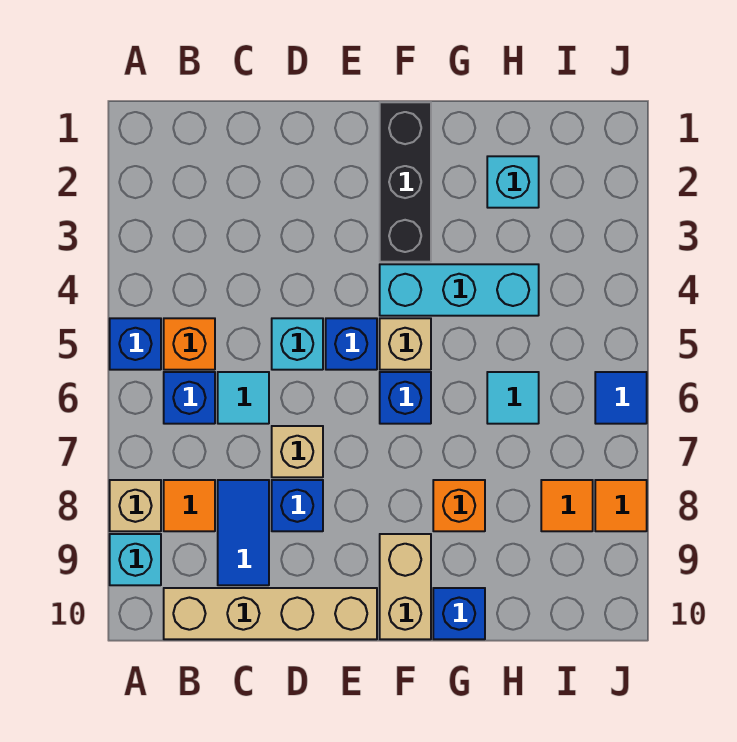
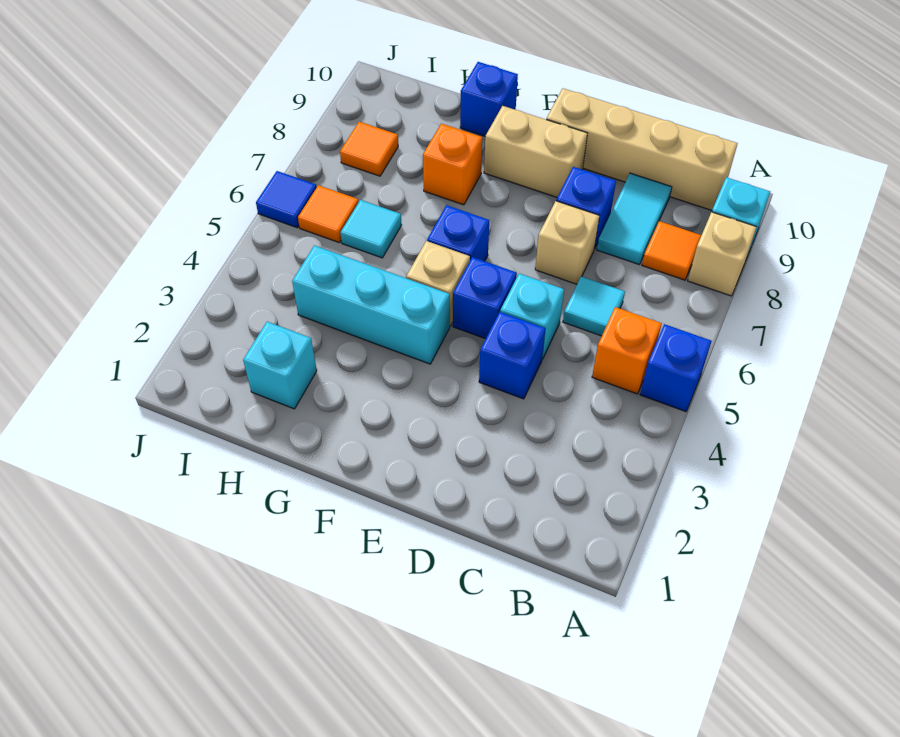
blue 1x1 brick [164,372,215,424] -> blue 1x1 brick moved to [479,312,545,399]
blue 1x2 tile [218,480,269,585] -> cyan 1x2 tile [597,173,672,265]
black 1x3 brick [380,102,431,262] -> none
tan 1x2 brick [380,534,431,639] -> tan 1x2 brick turned to [484,106,587,197]
orange 1x1 tile [595,480,647,531] -> orange 1x1 tile moved to [298,185,359,243]

